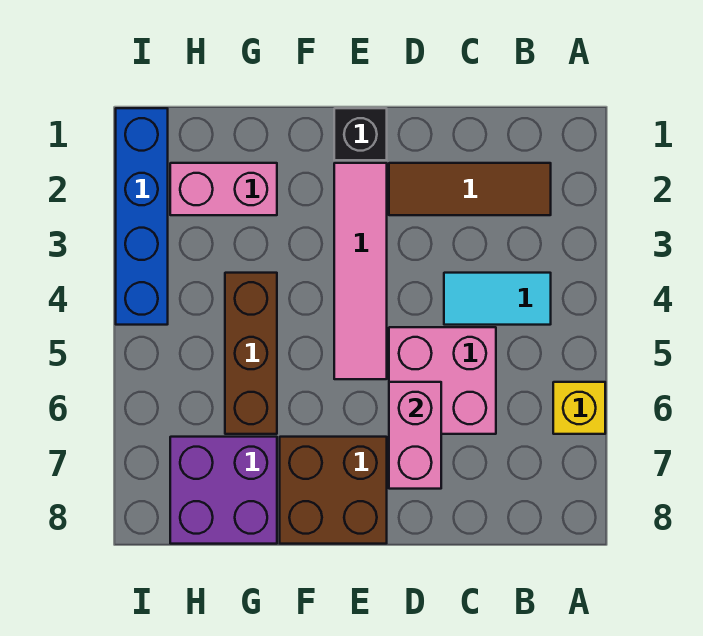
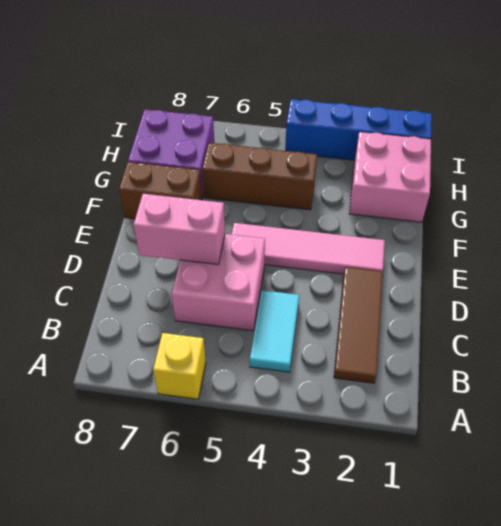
black 1x1 brick [334,108,387,160] -> none
brown 2x2 brick [280,437,387,544] -> brown 1x2 brick [119,162,202,219]
pink 1x2 brick [170,163,277,215] -> pink 2x2 brick [349,132,431,222]

